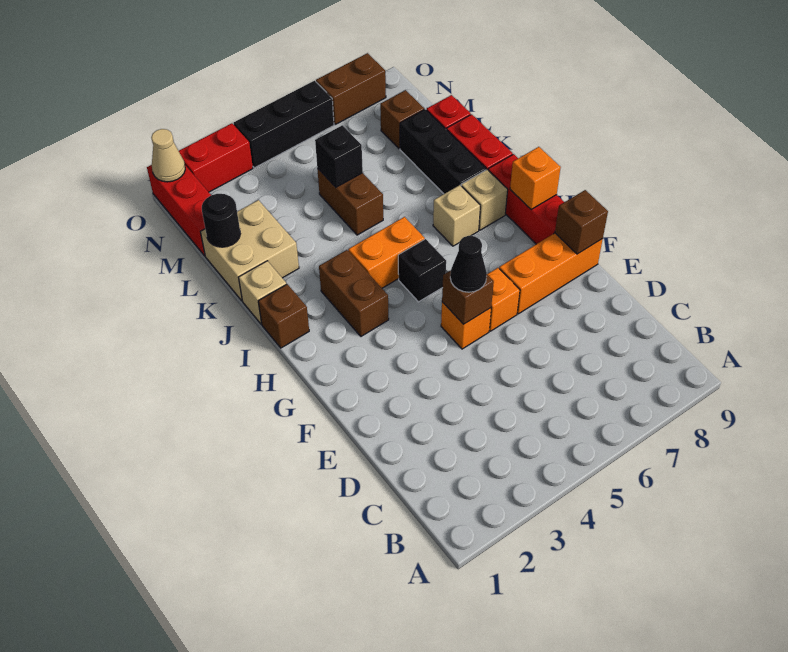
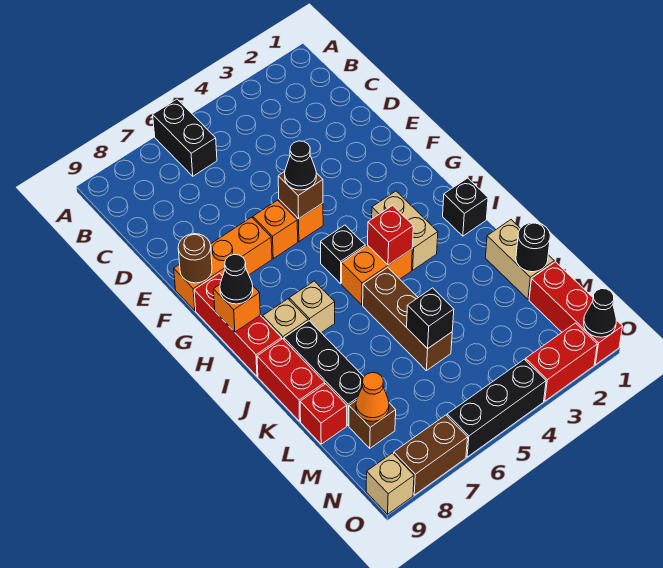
none -> black 1x2 brick [153,99,217,176]
brown 1x1 brick [555,190,608,254] -> brown 1x1 round brick [178,234,212,283]
brown 1x2 brick [319,250,389,336] -> tan 1x2 brick [372,191,438,270]
none -> black 1x1 cone [220,255,253,304]
brown 1x1 brick [258,284,309,348] -> black 1x1 brick [443,178,488,236]
none -> red 1x1 brick [368,205,413,265]
tan 1x1 brick [239,261,286,324] -> tan 1x1 brick moved to [366,453,414,514]
tan 2x2 brick [201,200,299,301] -> tan 1x2 brick [485,220,554,299]
brown 1x2 brick [317,168,383,235] -> brown 1x3 brick [363,267,452,371]
none -> orange 1x1 cone [356,373,389,421]
tan 1x1 cone [151,129,185,182] -> black 1x1 cone [584,289,616,337]

